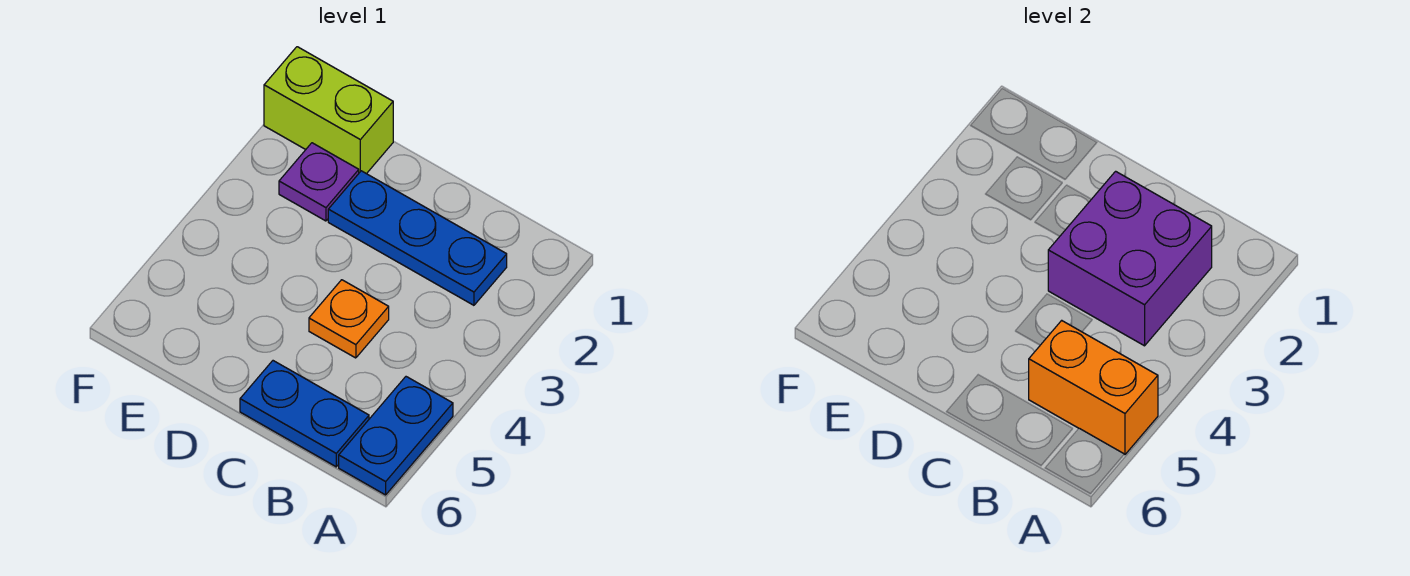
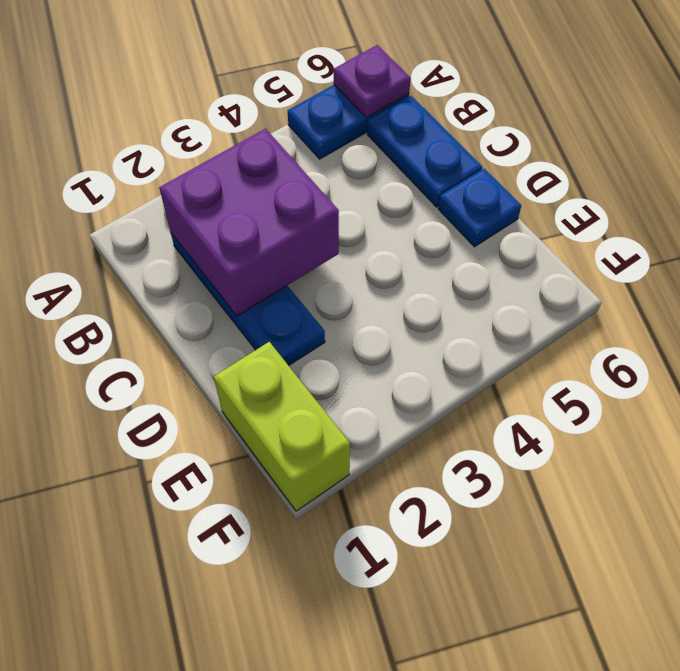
orange 1x2 brick [1029,320,1158,454] -> none
orange 1x1 plate [309,280,389,358] -> none
none -> blue 1x1 plate [438,169,521,247]
purple 1x1 plate [279,143,359,221] -> purple 1x1 plate moved to [334,45,411,118]

